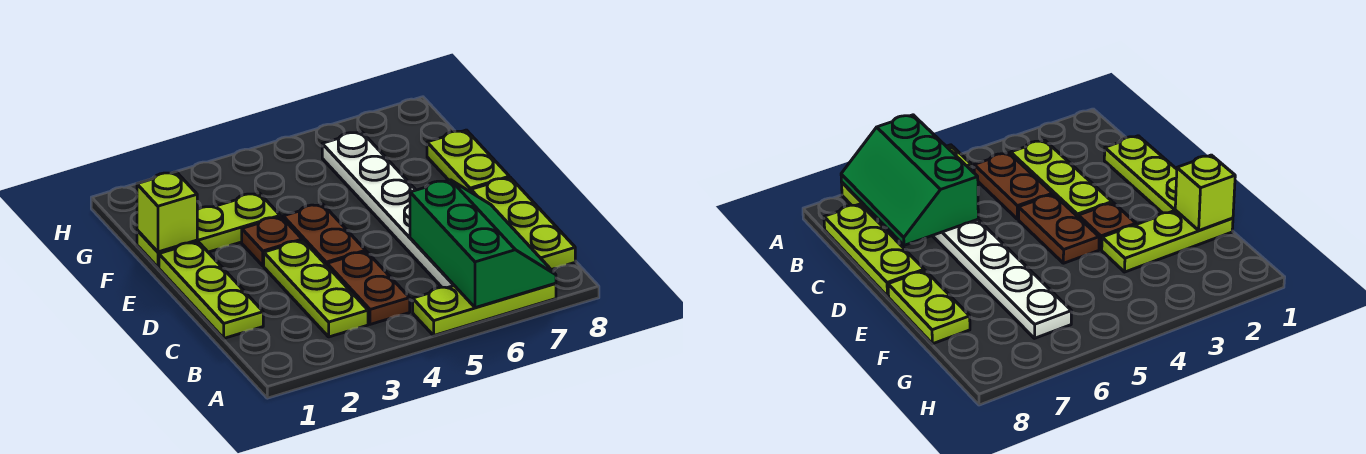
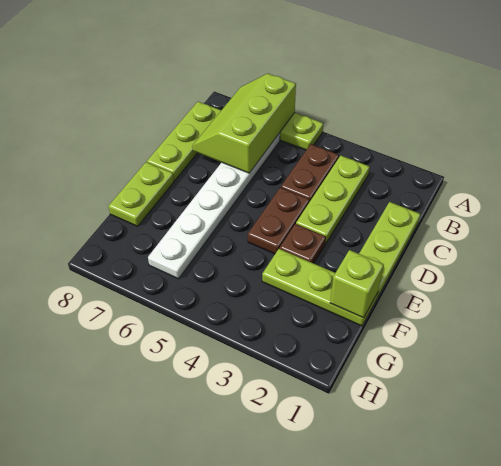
green 2x3 slope [410,180,556,308] -> lime 2x3 slope [192,73,296,173]

